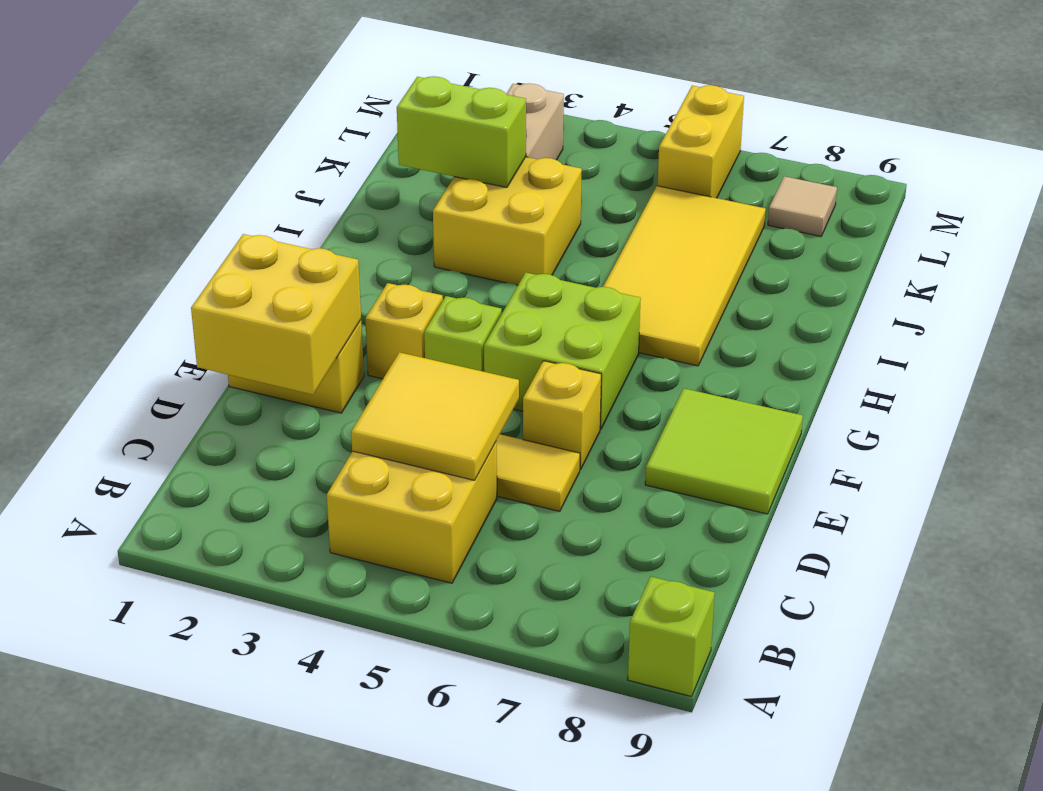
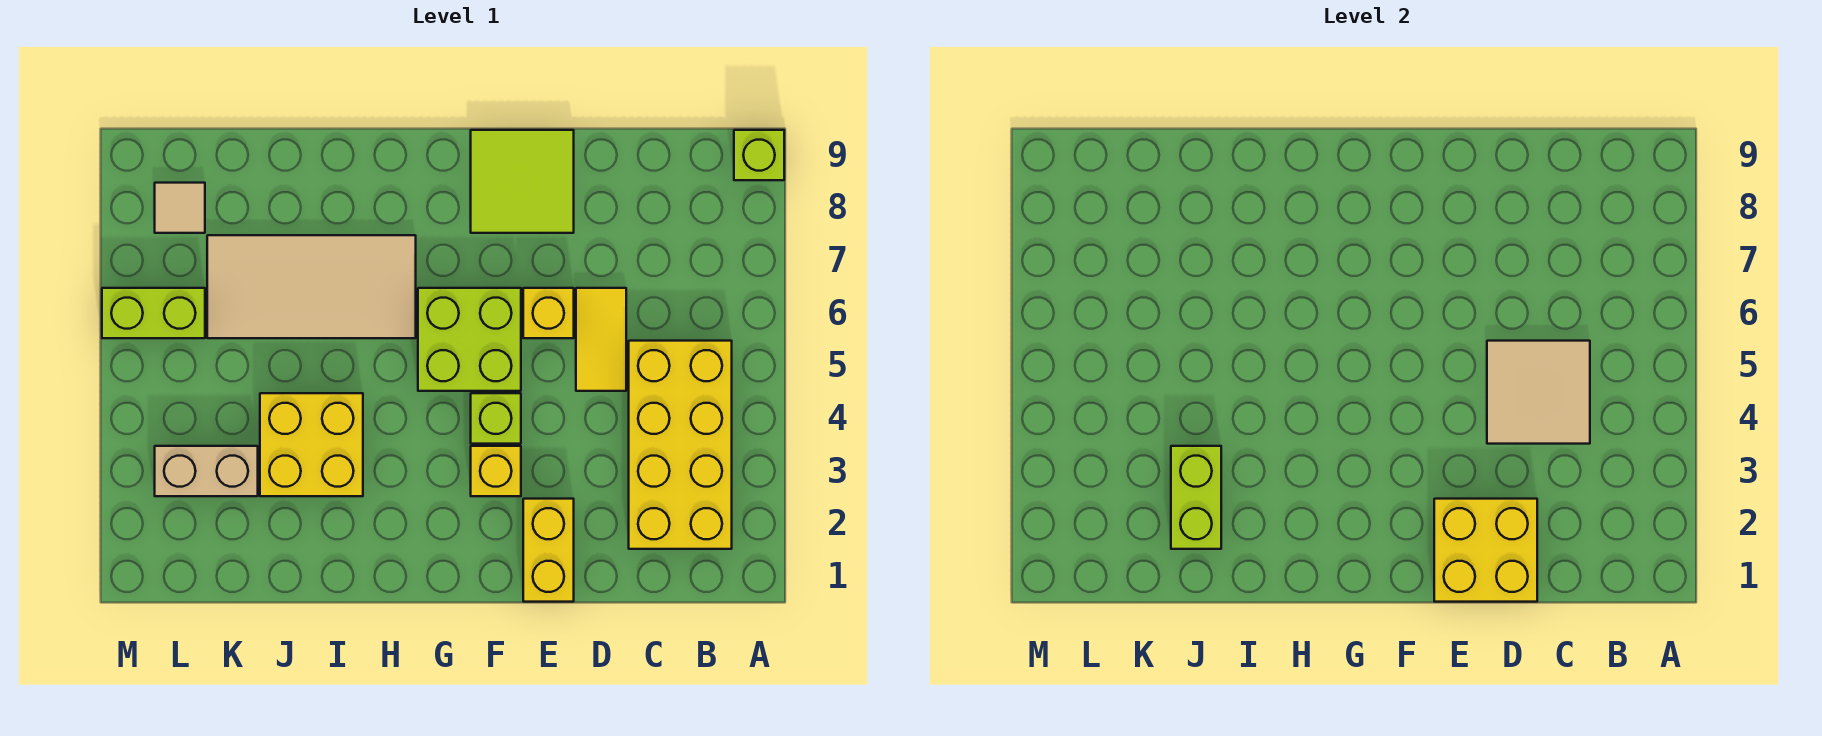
yellow 2x2 brick [327,441,497,583] -> yellow 2x4 brick [629,341,732,549]
yellow 2x2 tile [351,352,519,480] -> tan 2x2 tile [1487,341,1590,444]
yellow 2x4 tile [603,186,766,366] -> tan 2x4 tile [207,235,416,338]
yellow 1x2 brick [658,85,744,198] -> lime 1x2 brick [102,288,205,338]

